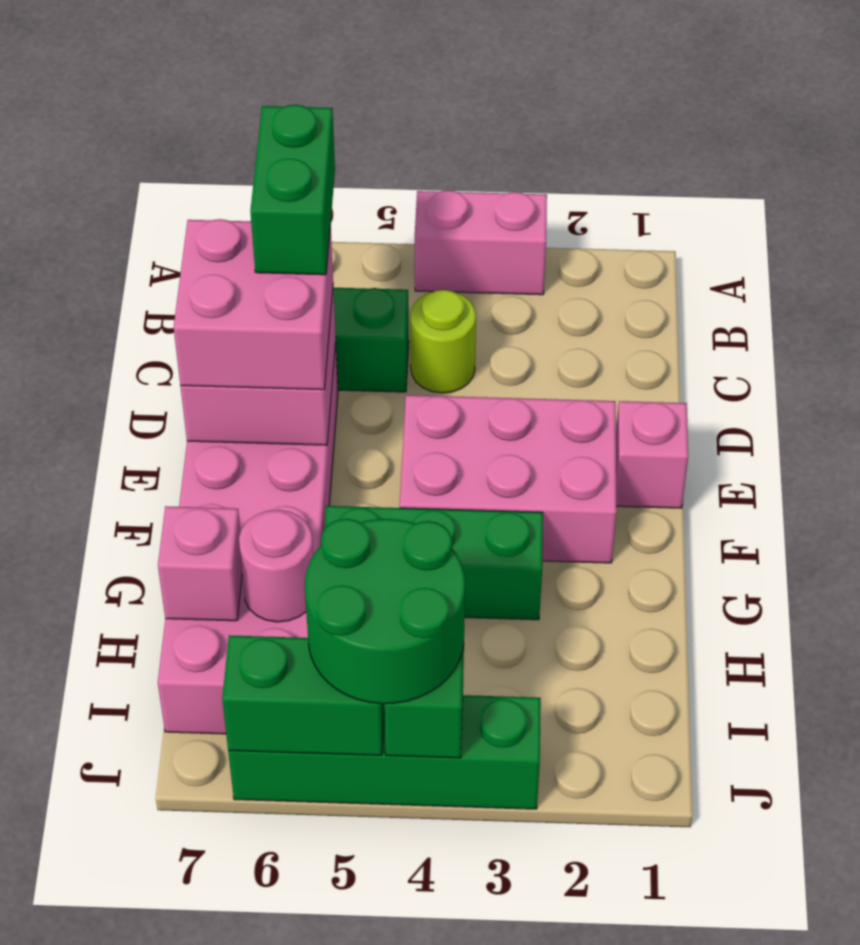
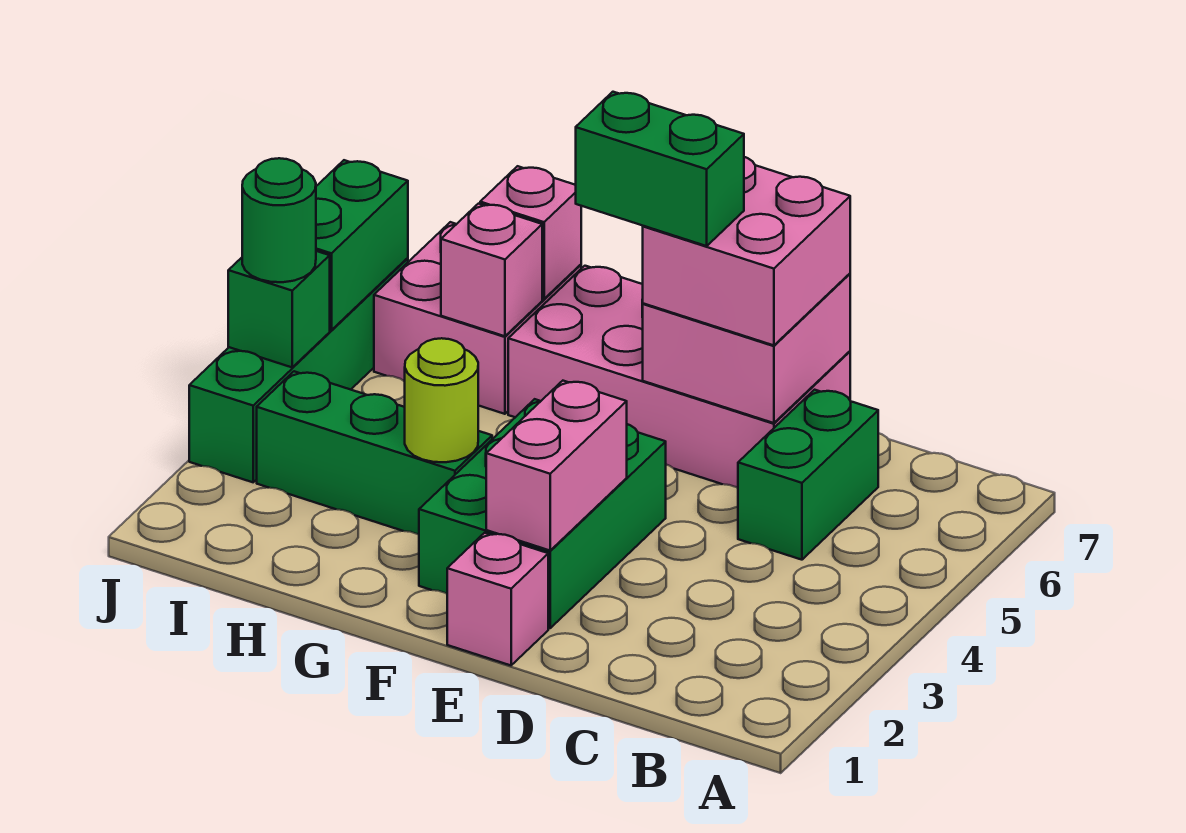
pink 1x2 brick [415,190,547,295] -> pink 1x2 brick moved to [486,381,627,550]
lime 1x1 round brick [410,290,476,393] -> lime 1x1 round brick moved to [405,338,478,462]
green 1x2 brick [250,105,335,275] -> green 1x2 brick moved to [576,92,744,246]
pink 2x3 brick [400,395,617,563] -> green 2x3 brick [419,399,666,628]
green 1x3 brick [324,506,543,620] -> green 1x3 brick turned to [257,371,492,535]
pink 1x1 round brick [239,510,313,622] -> pink 1x1 brick [441,204,542,336]
green 2x2 round brick [305,519,465,704] -> green 1x1 round brick [242,158,316,282]

